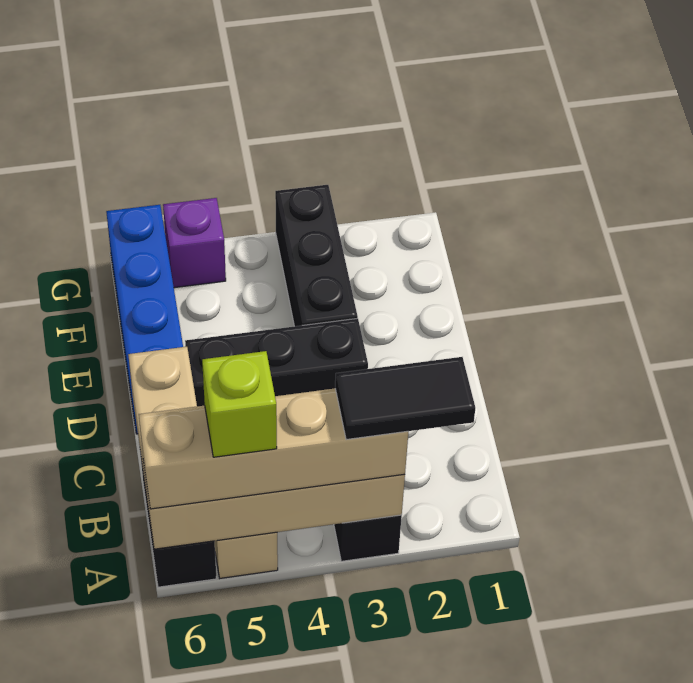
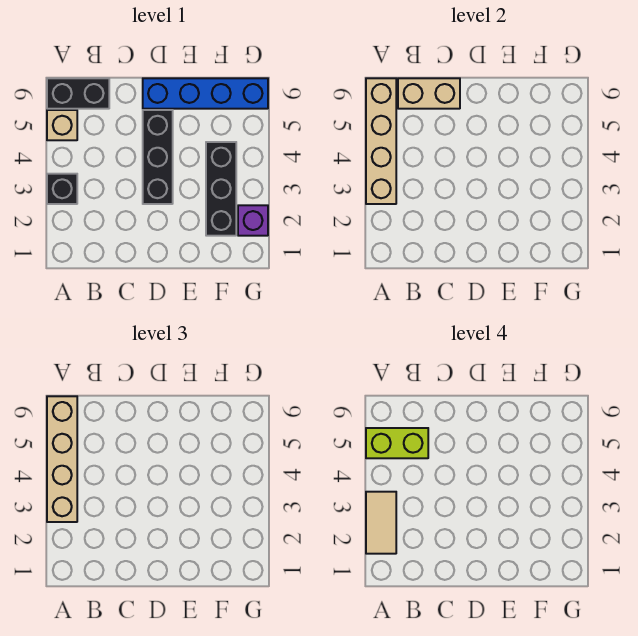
black 1x2 tile [335,357,475,440] -> tan 1x2 tile [366,492,396,554]
lime 1x1 brick [202,351,277,457] -> lime 1x2 brick [366,428,428,458]
black 1x3 brick [275,185,358,326] -> black 1x3 brick turned to [206,142,236,236]
purple 1x1 brick [163,198,226,288] -> purple 1x1 brick moved to [238,205,268,236]

